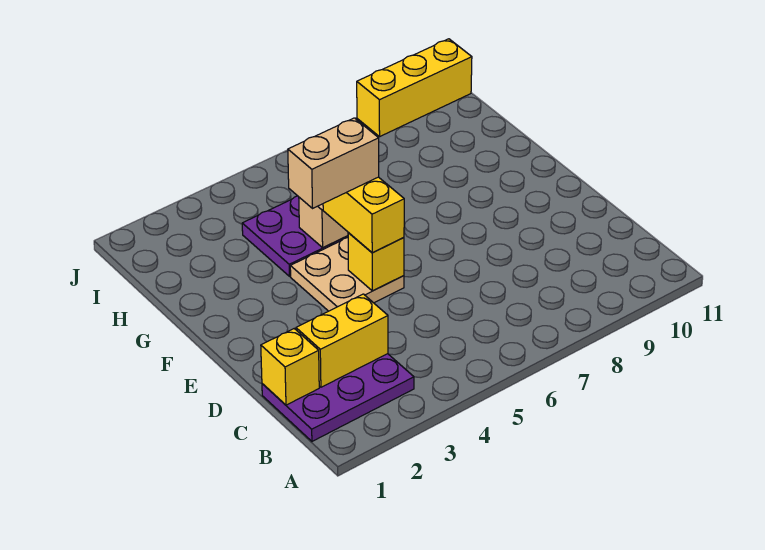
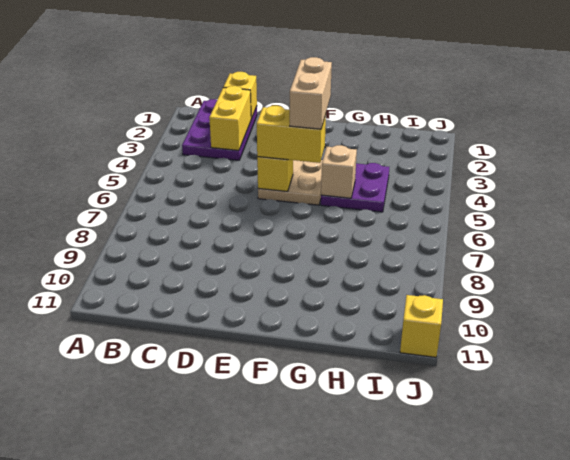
yellow 1x3 brick [357,39,472,137] -> yellow 1x1 brick [400,295,443,357]

